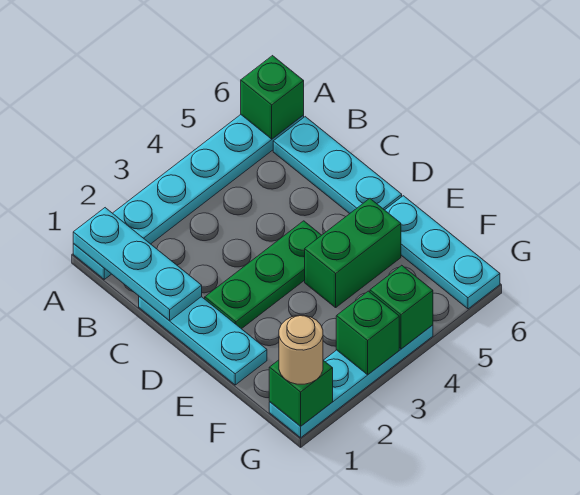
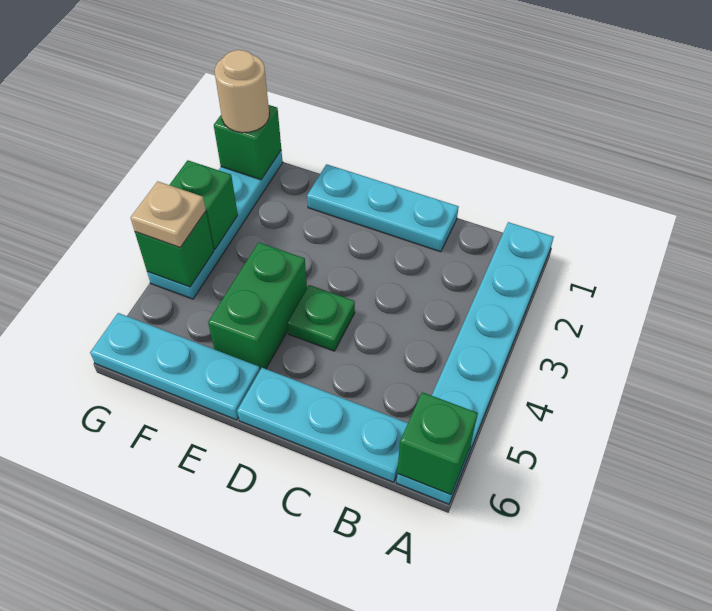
cyan 1x3 plate [73,208,202,321] -> none
green 1x3 plate [205,221,321,329] -> green 1x1 plate [287,285,355,351]
none -> tan 1x1 plate [131,181,206,247]

